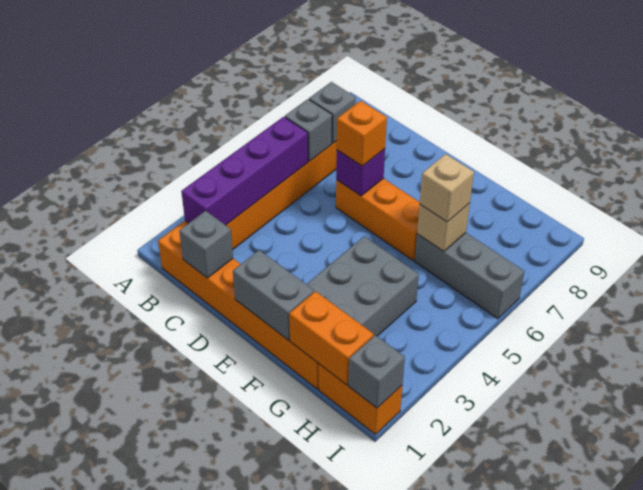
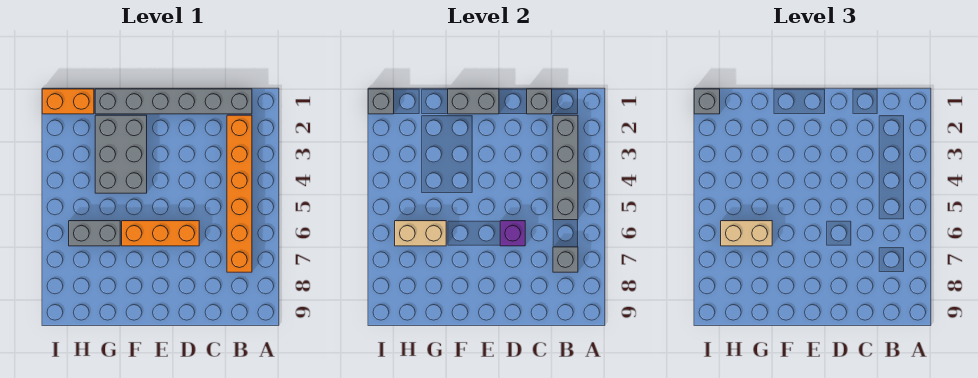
orange 1x6 brick [158,222,319,389] -> grey 1x6 brick [95,89,252,114]
purple 1x4 brick [181,117,308,225] -> grey 1x4 brick [553,115,578,220]
grey 1x1 brick [285,99,332,161] -> grey 1x1 brick moved to [694,89,720,114]
orange 1x1 brick [337,101,387,166] -> none
orange 1x2 brick [289,291,374,385] -> none
grey 1x3 brick [415,233,524,319] -> grey 1x2 brick [69,221,120,246]
tan 1x1 brick [417,203,470,252] -> tan 1x2 brick [395,221,446,246]
tan 1x1 brick [420,154,474,222] -> tan 1x2 brick [721,221,772,246]

